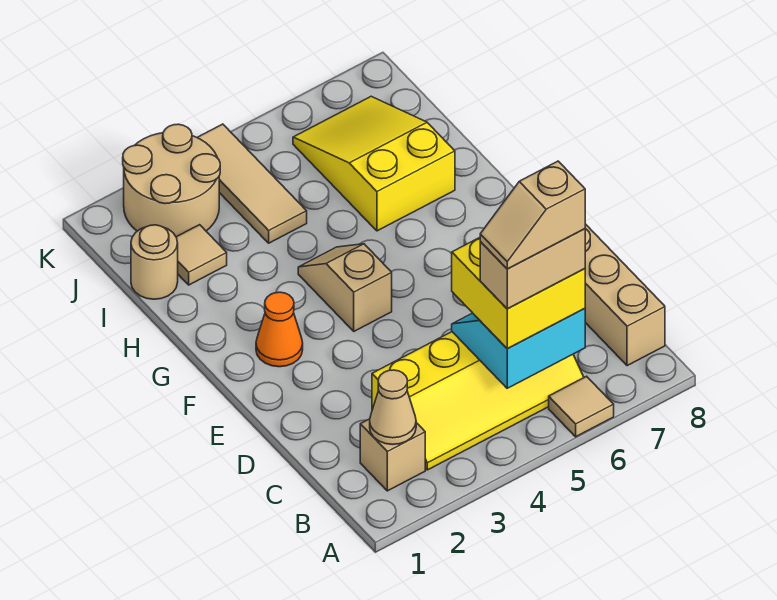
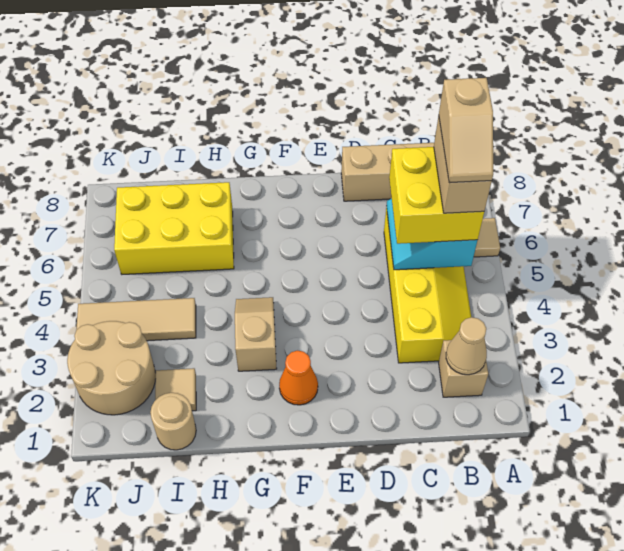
tan 1x2 slope [298,244,392,331] -> tan 1x2 slope turned to [235,297,277,371]
yellow 2x3 slope [293,96,455,231] -> yellow 2x3 brick [114,182,234,274]

